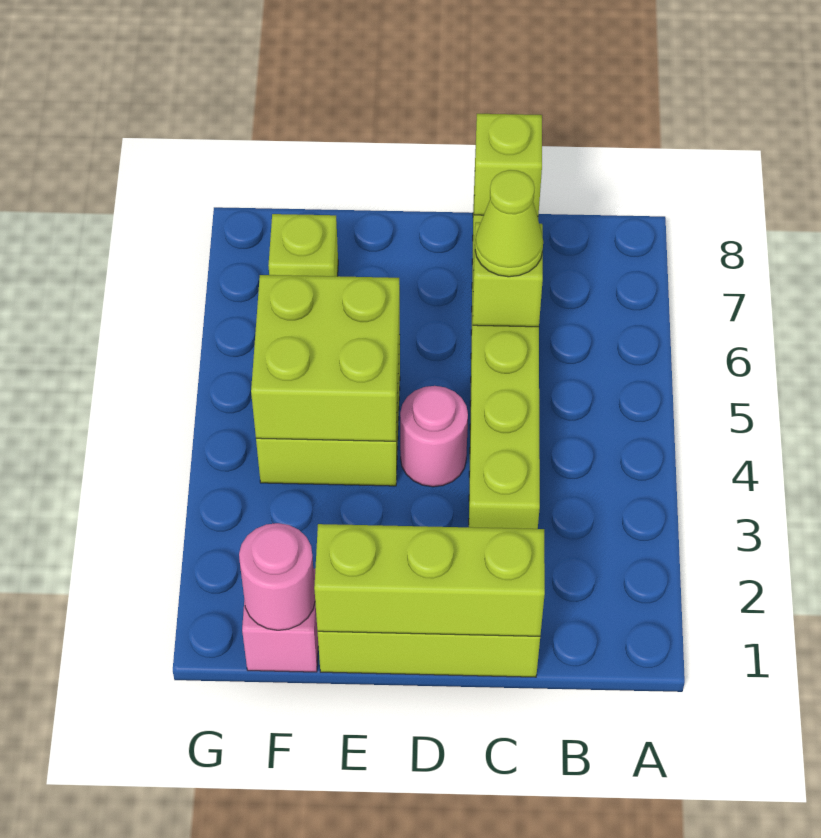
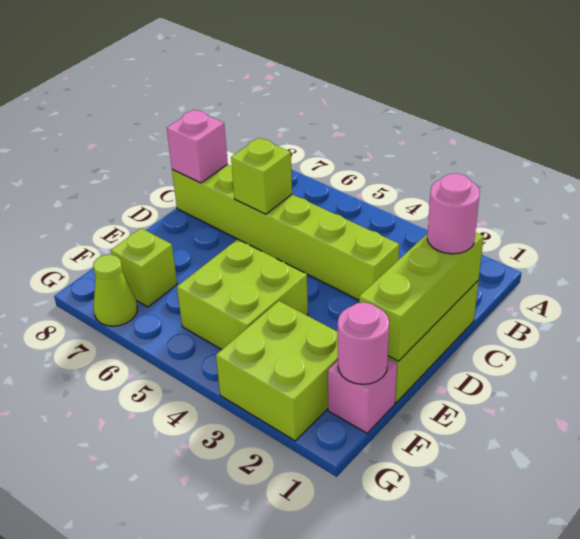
lime 1x1 cone [475,170,543,277] -> lime 1x1 cone moved to [93,255,137,326]
lime 1x1 brick [474,114,542,216] -> pink 1x1 brick [167,110,228,183]
pink 1x1 round brick [400,386,468,487] -> pink 1x1 round brick moved to [427,173,480,254]
lime 2x2 brick [251,275,400,441] -> lime 2x2 brick moved to [216,301,338,441]

